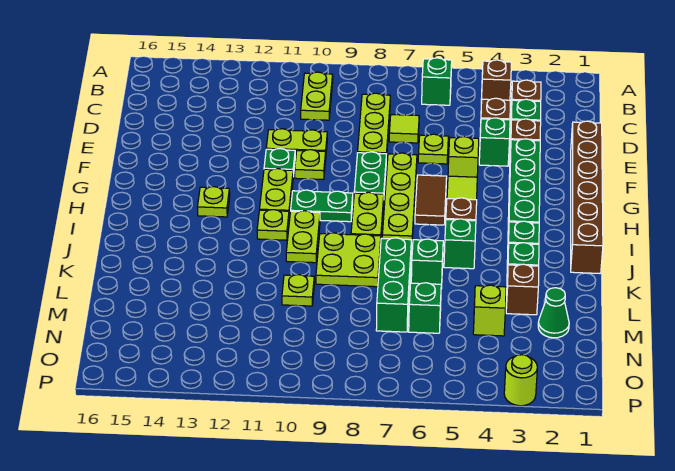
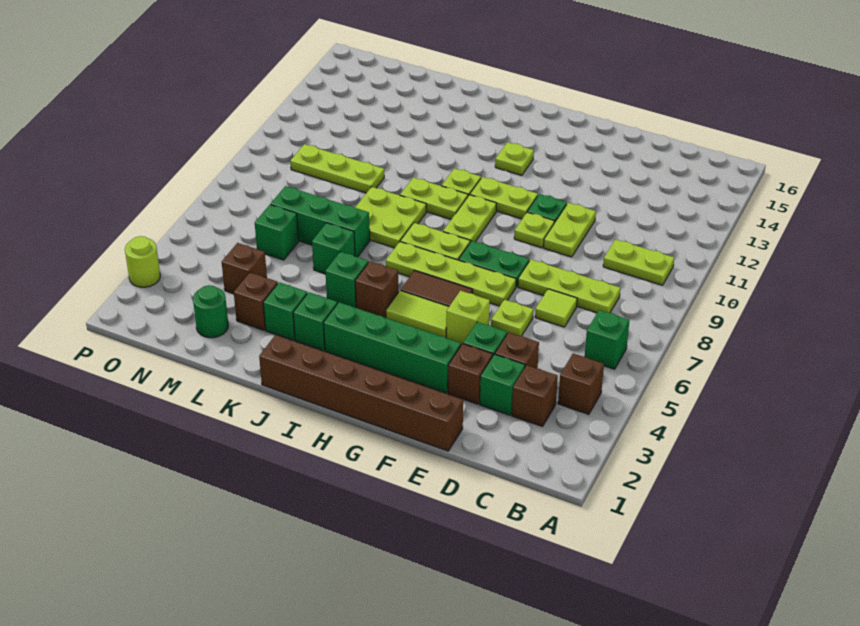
green 1x2 plate [291,190,353,222] -> lime 1x2 plate [443,195,497,242]
lime 1x1 plate [282,275,314,306] -> lime 1x3 plate [290,144,384,193]
green 1x1 cone [538,288,569,338] -> green 1x1 round brick [193,285,228,338]
lime 1x1 brick [473,285,506,336] -> brown 1x1 brick [222,243,267,294]

